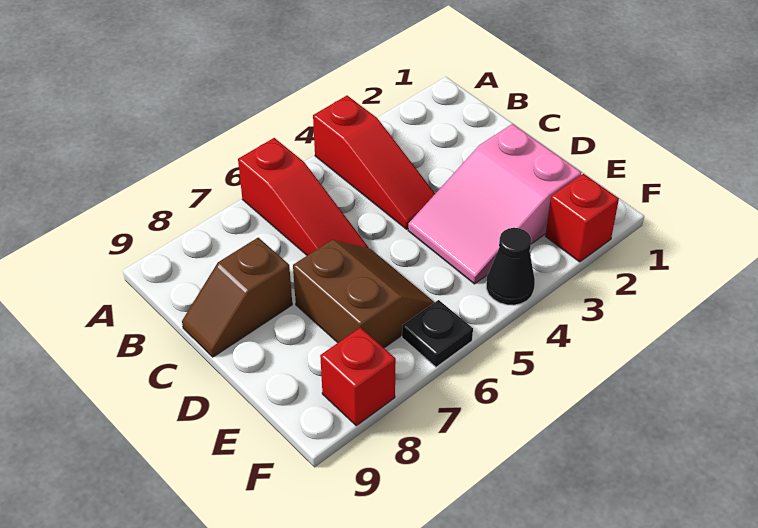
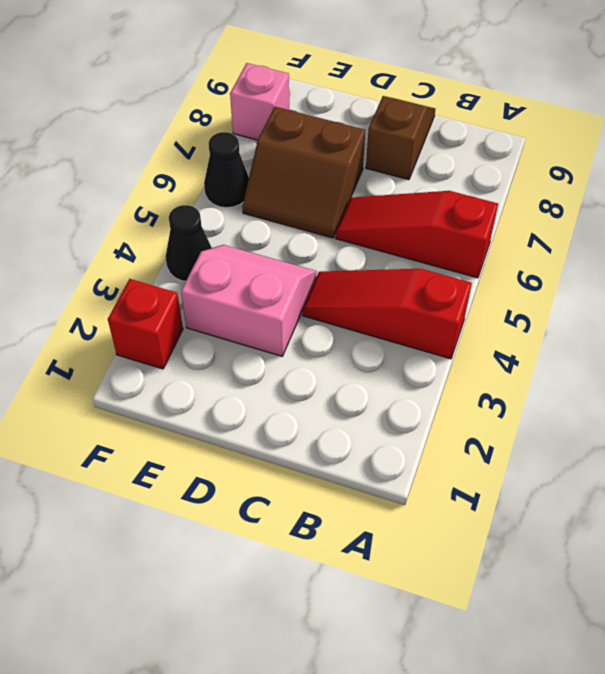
pink 2x3 slope [408,124,581,284] -> pink 2x2 slope [181,245,317,356]
black 1x1 plate [402,300,473,367] -> black 1x1 cone [204,132,249,208]
red 1x1 brick [320,327,396,426] -> pink 1x1 brick [230,63,289,140]

